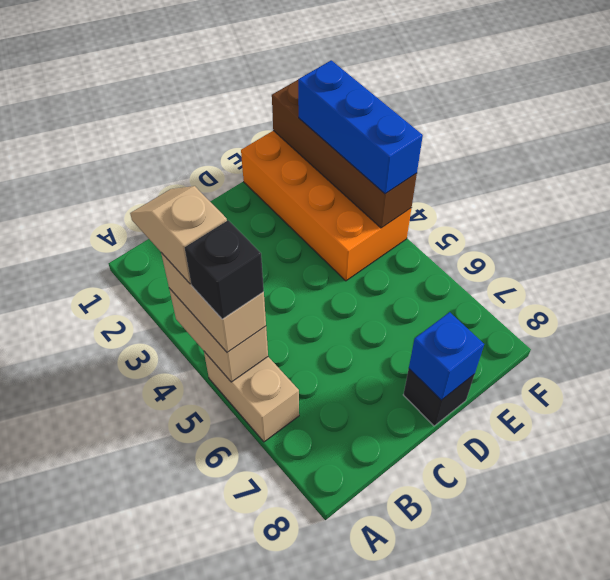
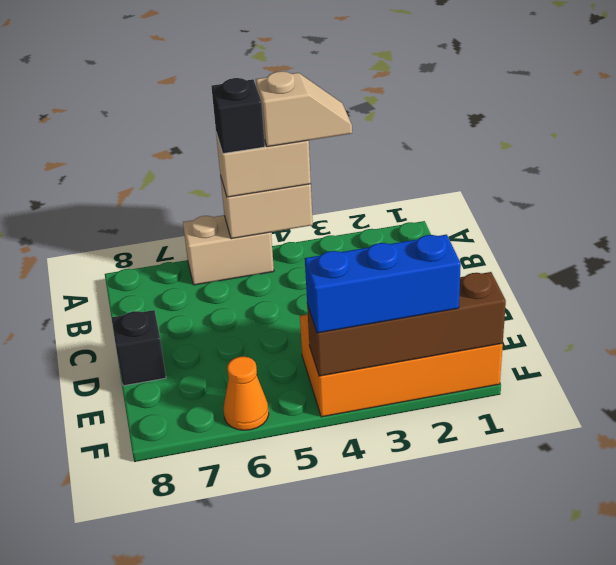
blue 1x1 brick [409,312,484,400] -> none
none -> orange 1x1 cone [224,357,269,430]

